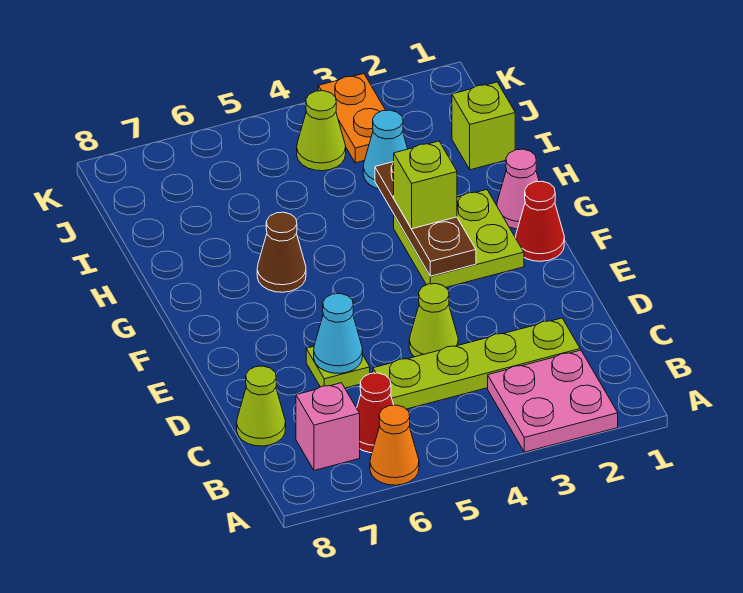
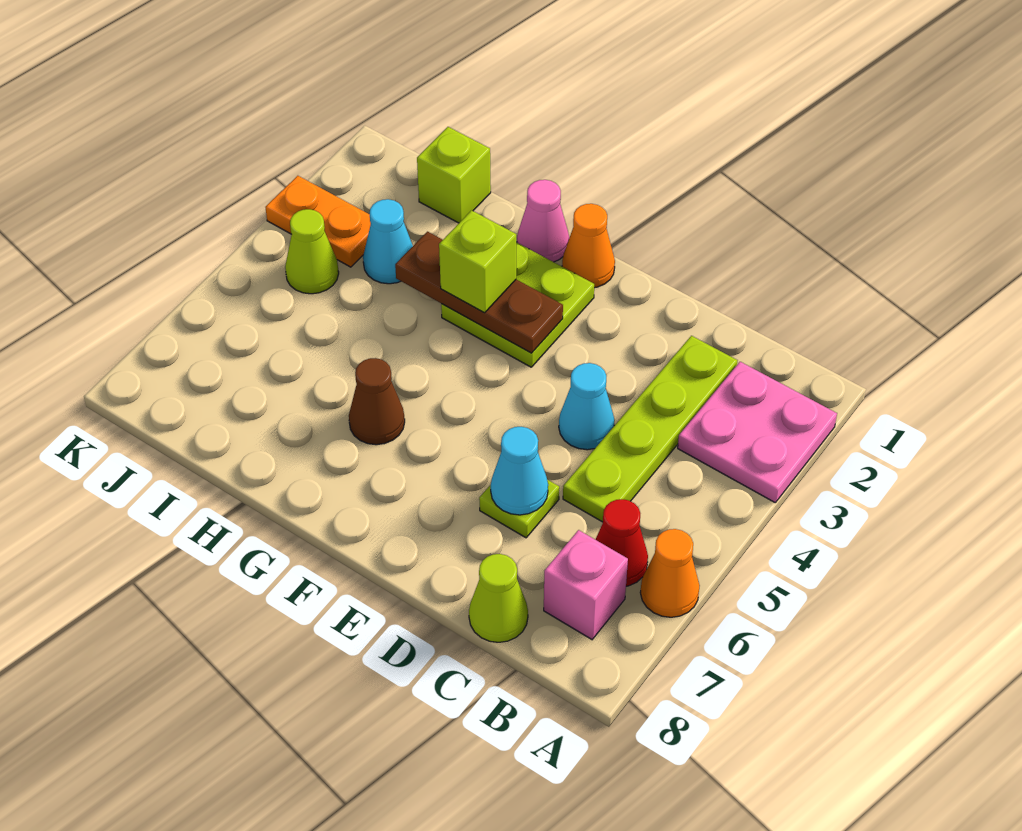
lime 1x1 cone [409,284,458,357] -> cyan 1x1 cone [559,363,615,450]
red 1x1 cone [516,181,564,261] -> orange 1x1 cone [562,204,615,288]

